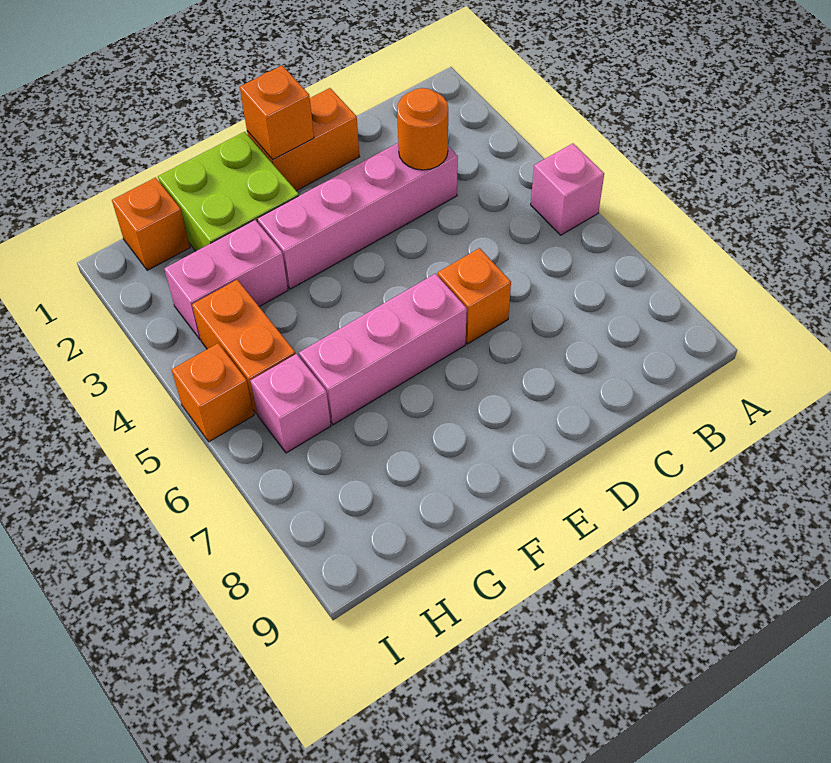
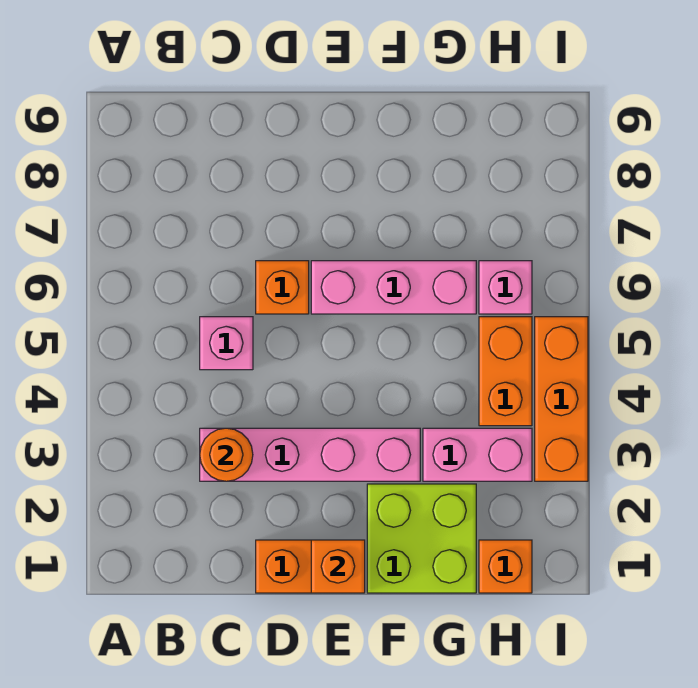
pink 1x1 brick [531,143,604,235] -> pink 1x1 brick moved to [200,317,253,370]
orange 1x1 brick [171,343,254,442] -> orange 1x3 brick [535,317,588,481]

